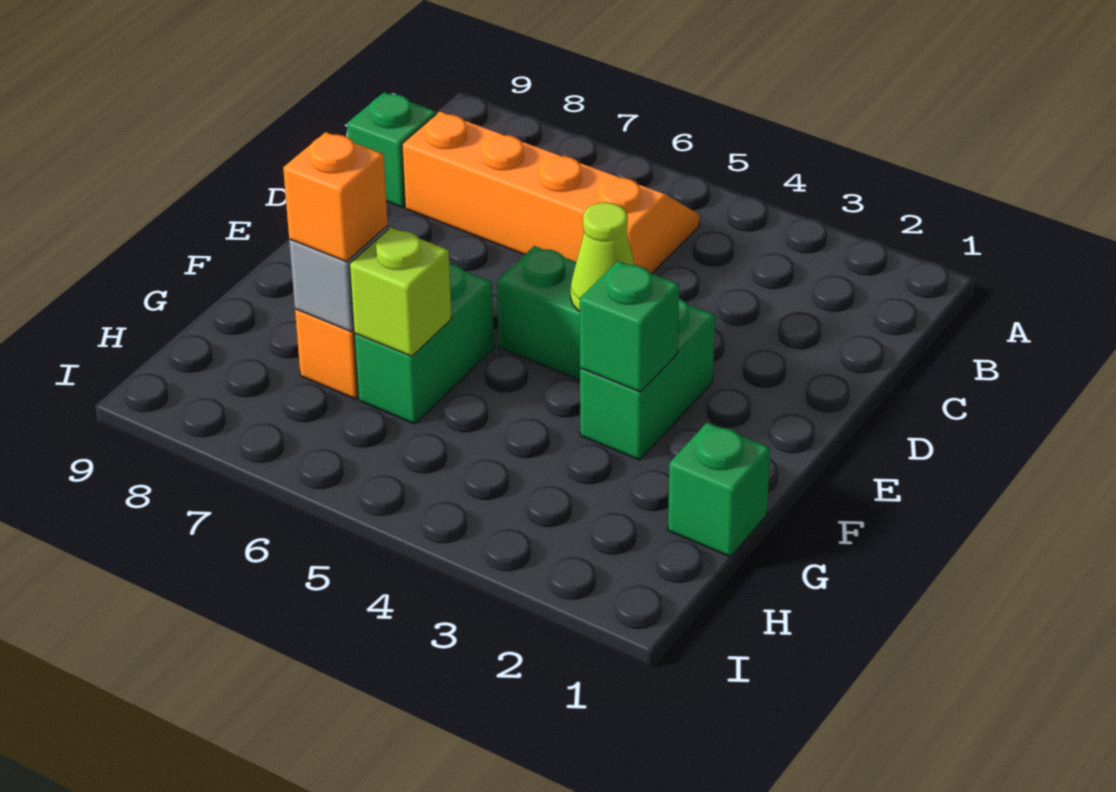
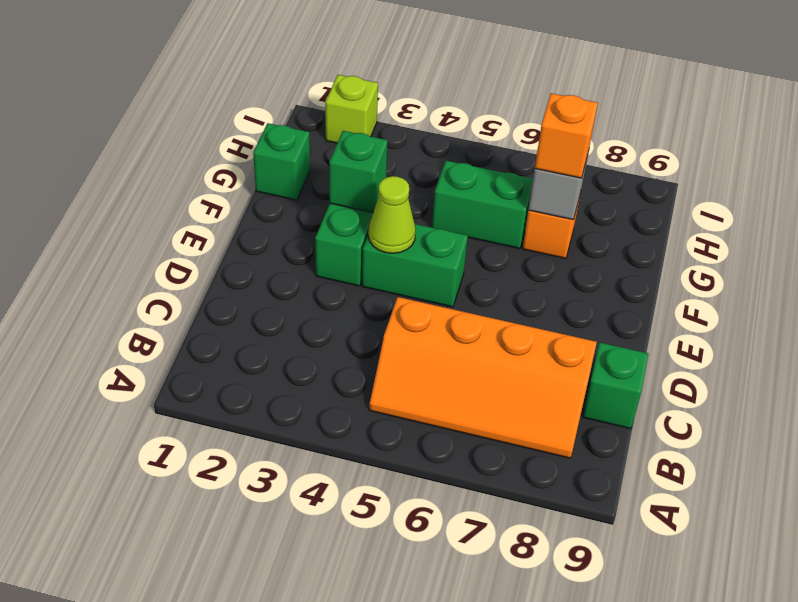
green 1x2 brick [354,263,494,424] -> green 1x2 brick turned to [432,161,533,249]
lime 1x1 brick [350,227,451,356] -> lime 1x1 brick moved to [325,75,378,143]

